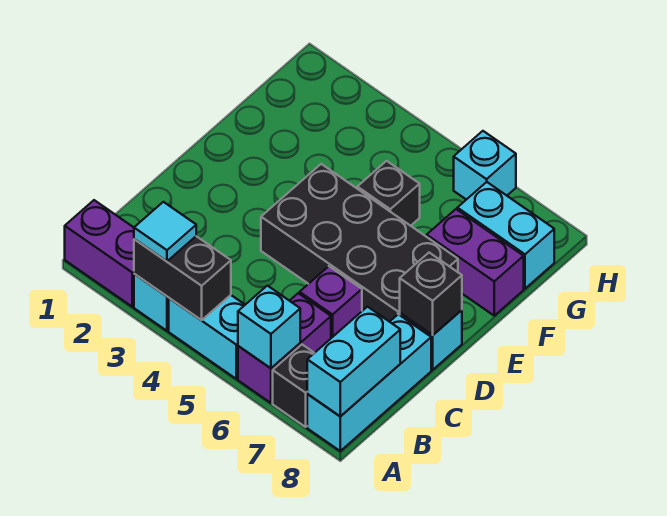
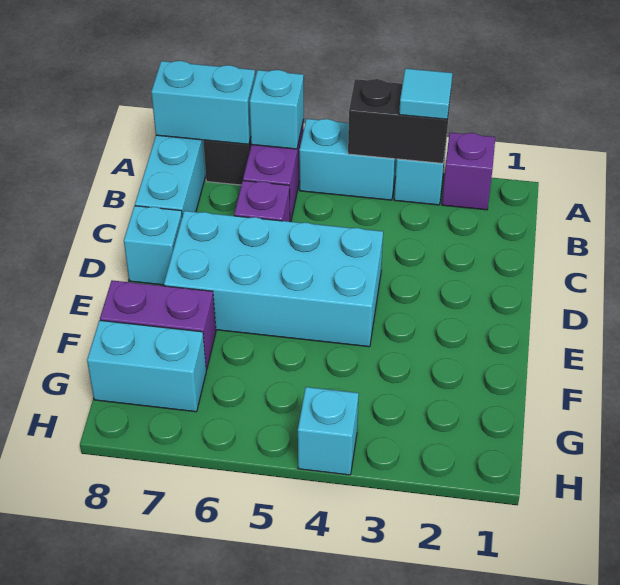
purple 1x2 brick [65,200,134,307] -> purple 1x1 brick [442,133,495,210]
cyan 1x2 brick [307,307,400,416] -> cyan 1x2 brick turned to [151,61,255,144]
black 2x4 brick [261,164,458,322] -> cyan 2x4 brick [164,211,383,347]
black 1x1 brick [400,253,462,335] -> none
black 1x1 brick [357,161,420,226] -> none
cyan 1x1 brick [454,131,516,200] -> cyan 1x1 brick moved to [298,387,359,475]

